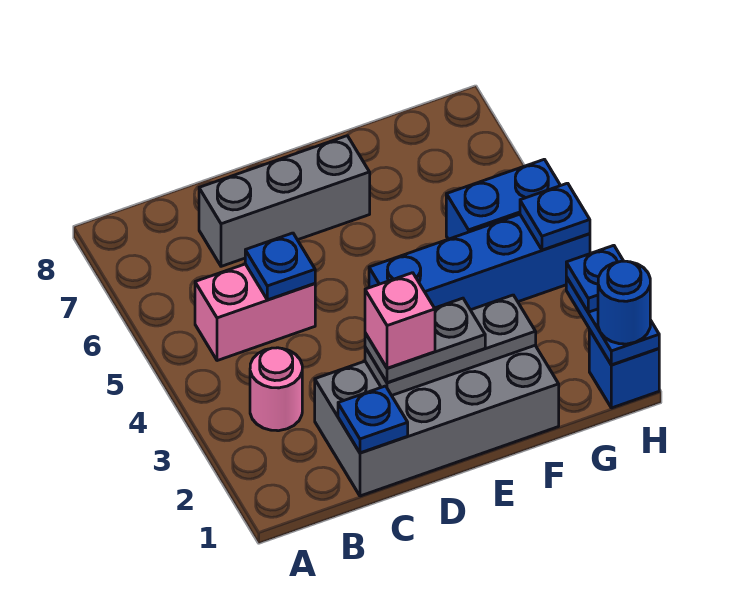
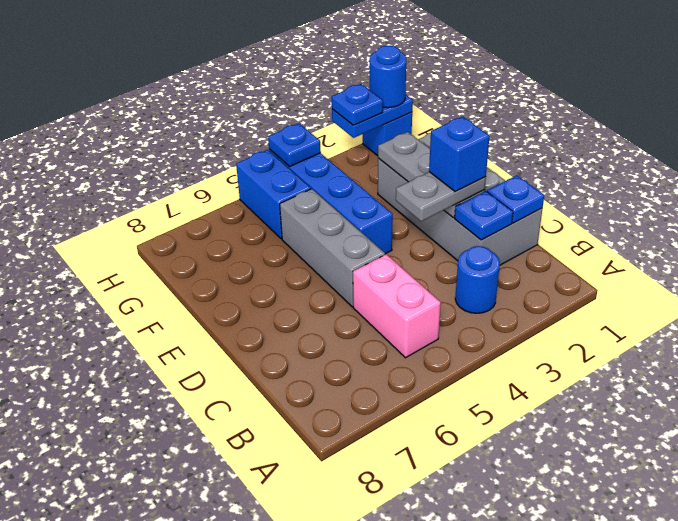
pink 1x1 round brick [250,348,302,431] -> blue 1x1 round brick [455,246,500,313]
blue 1x1 plate [245,233,315,300] -> blue 1x1 plate moved to [455,191,513,240]
grey 1x3 brick [199,136,370,266] -> grey 1x3 brick moved to [280,189,385,307]
grey 1x2 plate [365,298,485,383] -> grey 1x2 plate turned to [396,172,486,221]
pink 1x1 brick [365,273,435,368] -> blue 1x1 brick [429,117,490,191]

